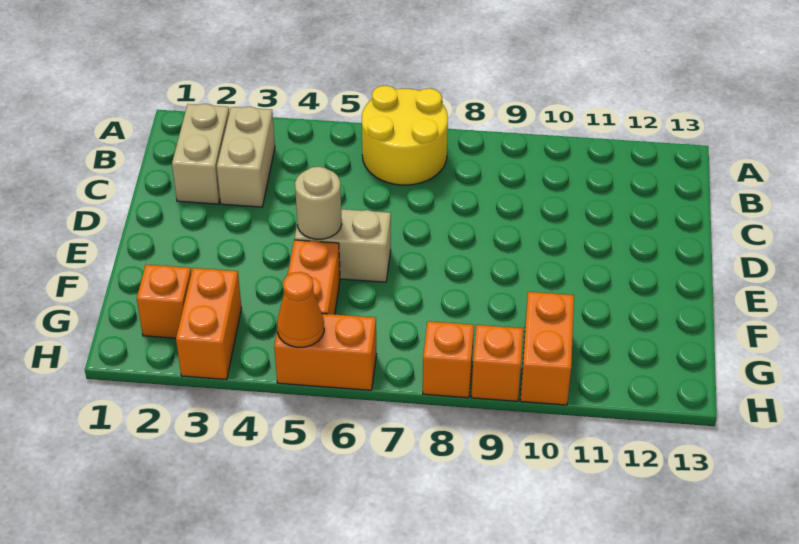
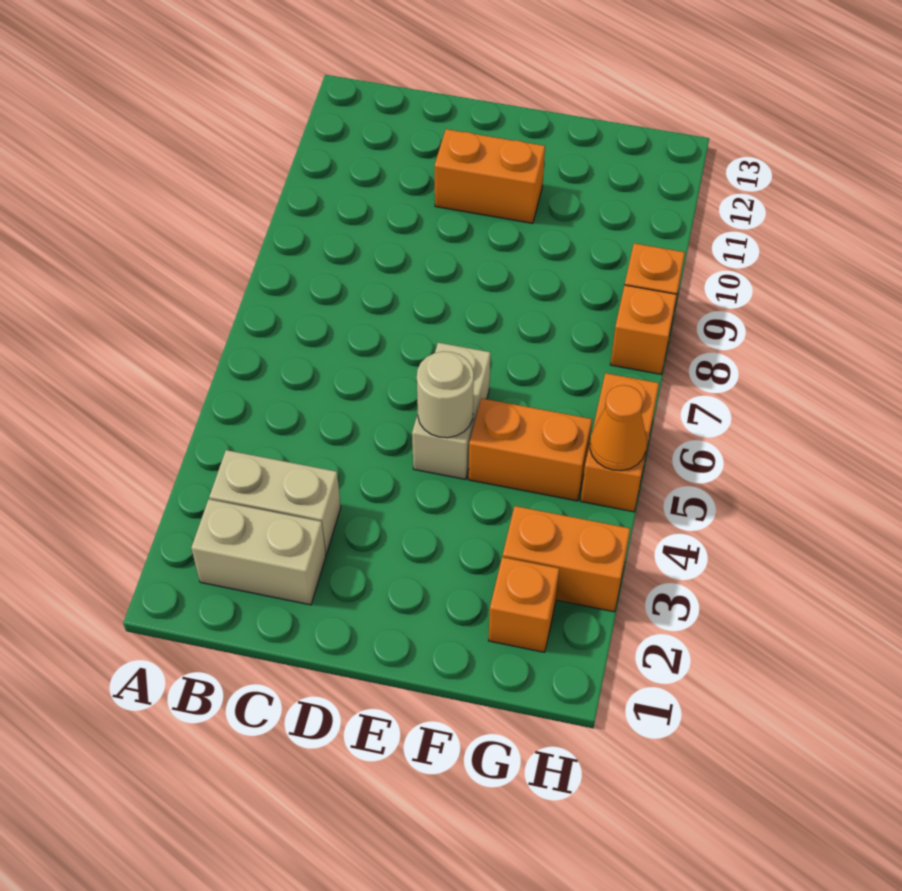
yellow 2x2 round brick [362,86,448,185] -> none
orange 1x2 brick [520,292,574,405] -> orange 1x2 brick moved to [435,129,545,223]

